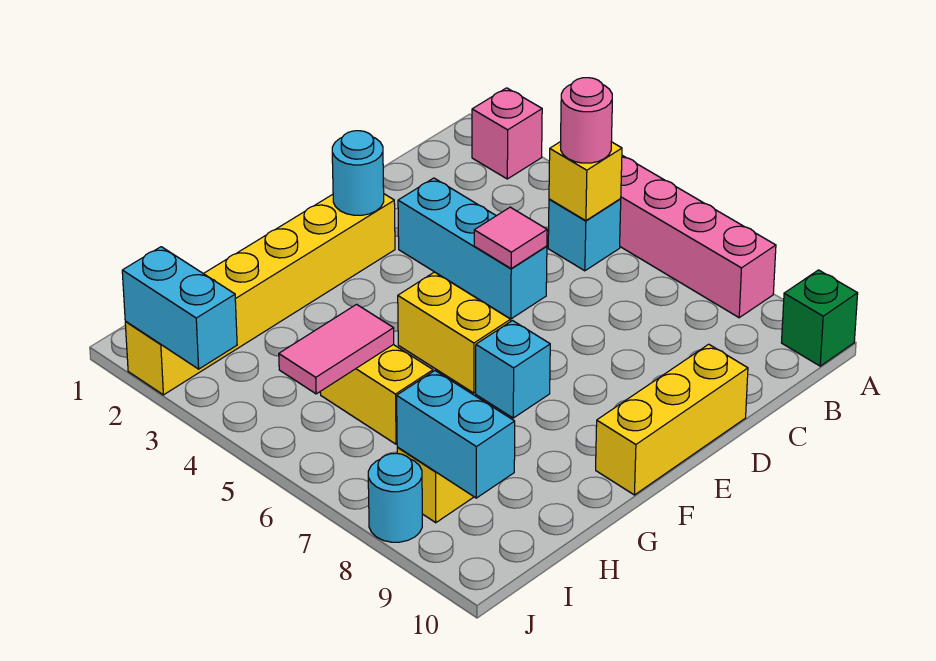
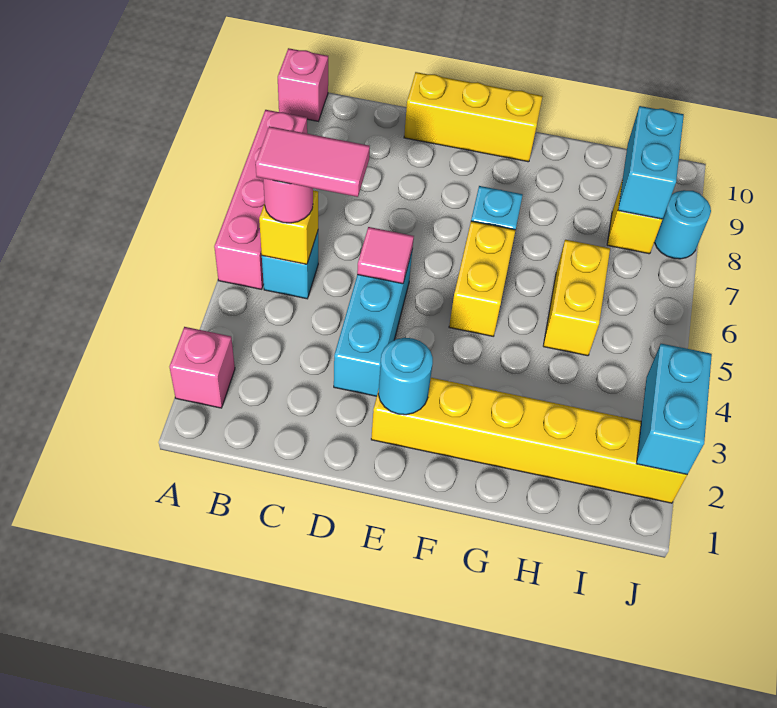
green 1x1 brick [781,270,858,366] -> pink 1x1 brick [278,48,328,121]
pink 1x2 tile [279,304,394,394] -> pink 1x2 tile moved to [256,126,370,197]

